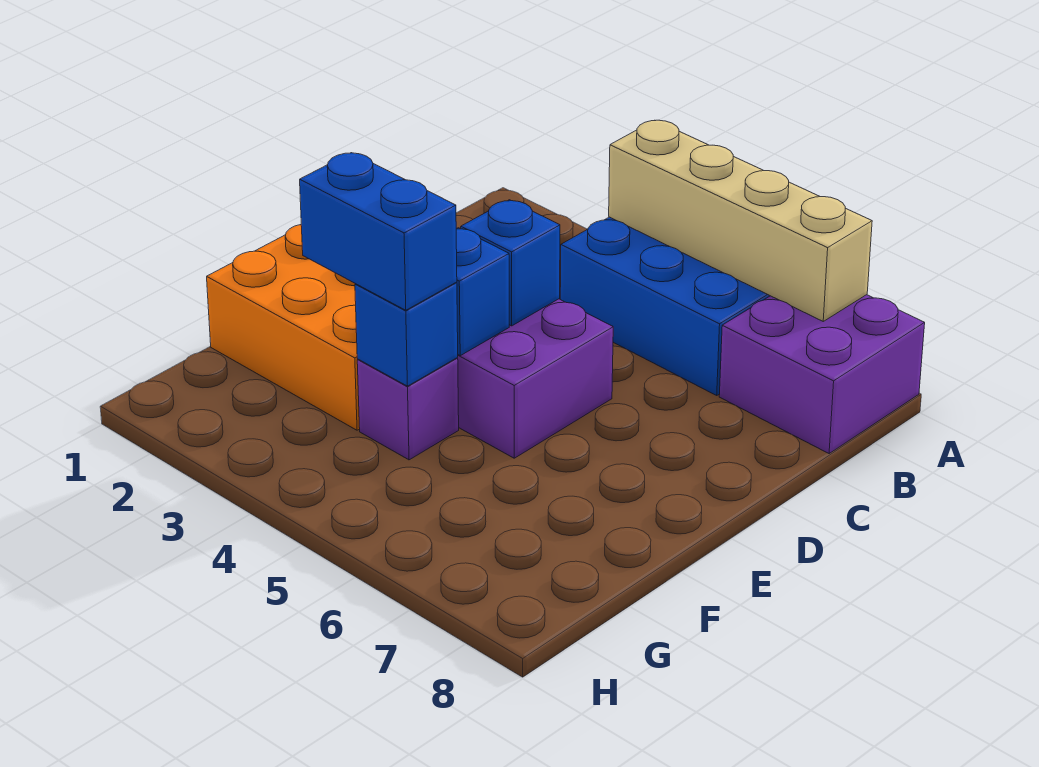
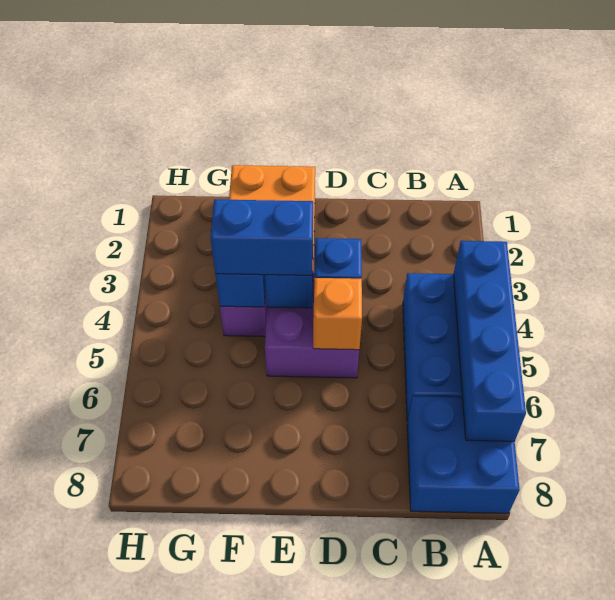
tan 1x4 brick [609,120,872,321] -> blue 1x4 brick [454,241,526,441]
purple 2x2 brick [719,295,925,453] -> blue 2x2 brick [407,396,520,513]
none -> orange 1x1 brick [313,278,362,350]
blue 1x2 brick [300,153,457,310] -> blue 1x2 brick turned to [210,199,313,275]

